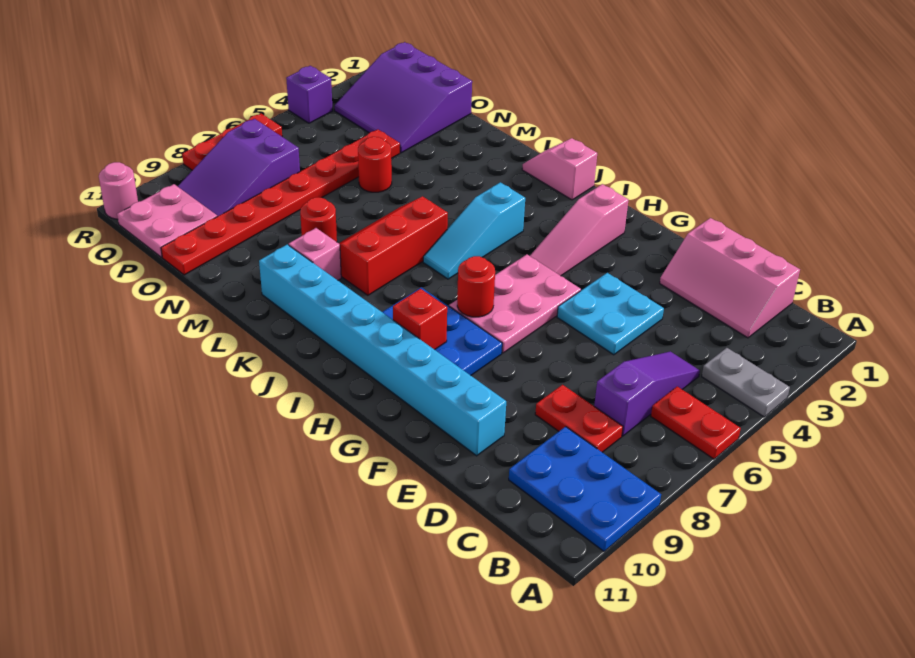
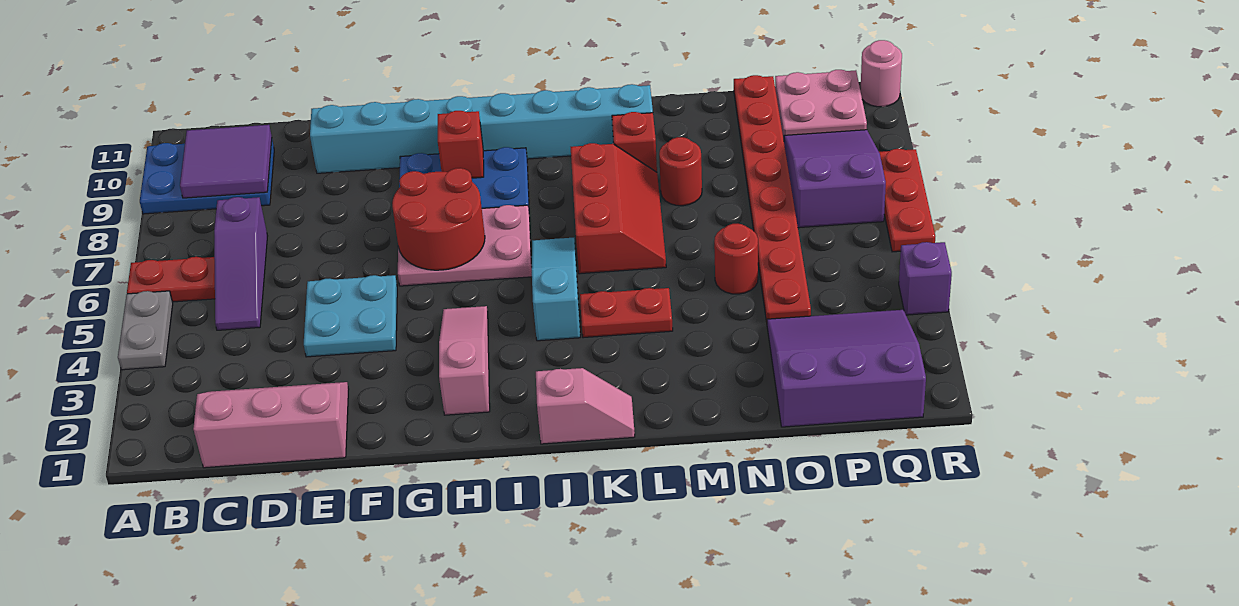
grey 1x2 plate [702,348,790,417] -> grey 1x2 plate turned to [118,291,173,370]
none -> purple 2x2 tile [180,125,272,198]
red 1x2 plate [535,385,623,452] -> red 1x2 plate moved to [580,288,673,338]
pink 2x3 plate [449,254,581,353] -> pink 2x3 plate turned to [398,205,532,286]
red 1x1 round brick [457,256,495,317] -> red 2x2 round brick [392,168,485,270]
pink 1x1 brick [289,228,341,280] -> red 1x1 brick [612,112,657,172]

